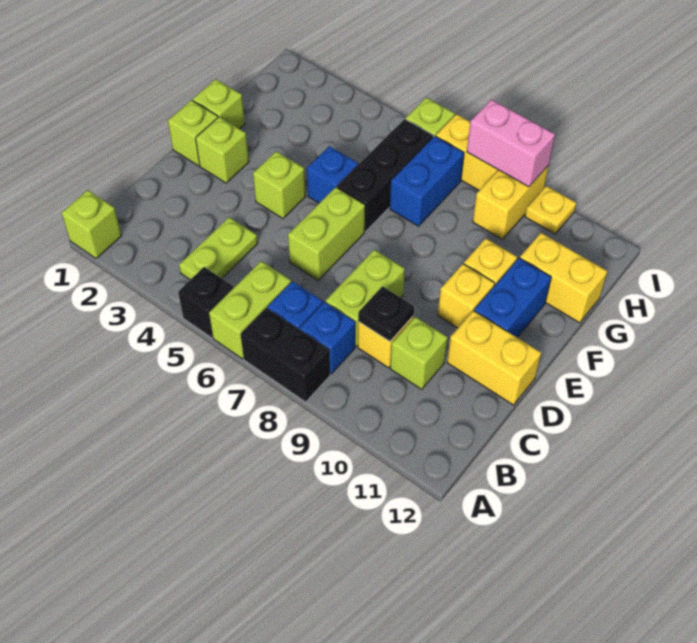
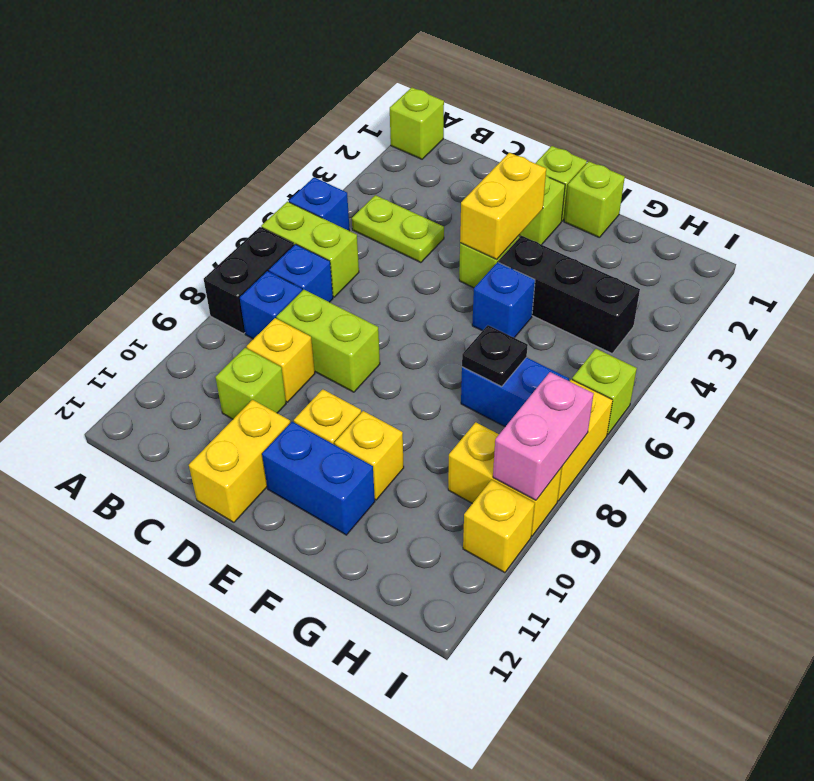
black 1x1 brick [178,267,233,338] -> blue 1x1 brick [289,177,350,231]
black 1x1 plate [358,286,414,341] -> black 1x1 plate moved to [462,325,528,387]
lime 1x2 brick [288,187,365,280] -> none
black 1x3 brick [337,119,433,232] -> black 1x3 brick moved to [499,236,640,353]
yellow 1x2 brick [520,233,607,323] -> yellow 1x2 brick moved to [460,153,546,259]
yellow 1x1 plate [525,186,576,234] -> yellow 1x1 brick [463,480,535,573]

